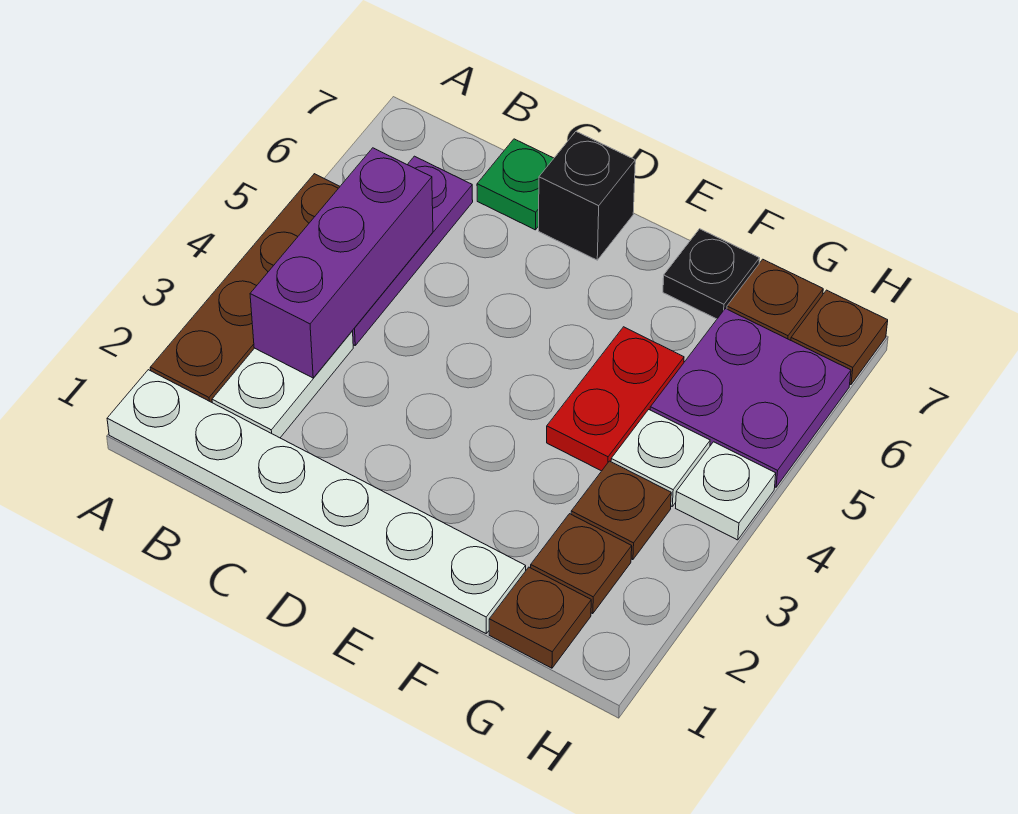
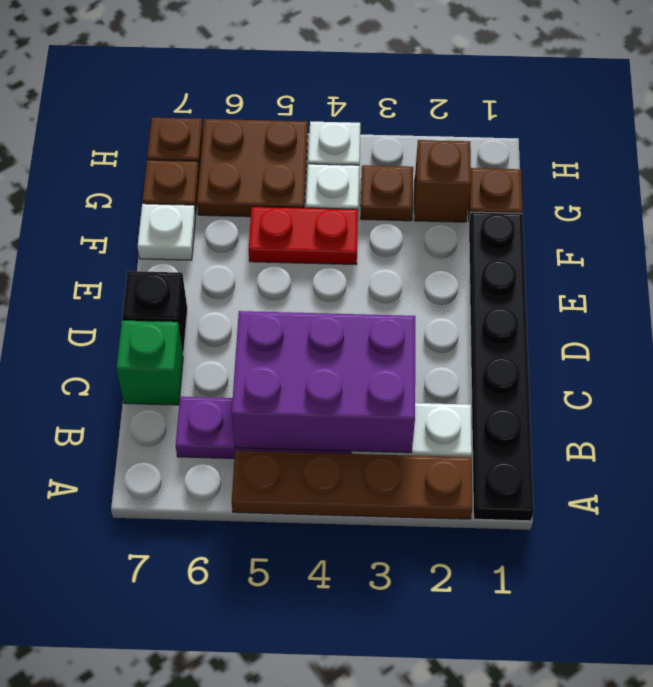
white 1x6 plate [107,370,526,633] -> black 1x6 plate [469,212,534,521]
purple 1x3 brick [250,148,433,378] -> purple 2x3 brick [232,311,415,453]
green 1x1 plate [477,139,554,230] -> green 1x1 brick [117,320,183,405]
black 1x1 plate [663,229,760,319] -> white 1x1 plate [138,204,196,260]
brown 1x1 plate [531,514,632,614] -> brown 1x1 brick [415,140,471,222]
purple 2x2 plate [650,309,851,487] -> brown 2x2 plate [197,119,308,217]

